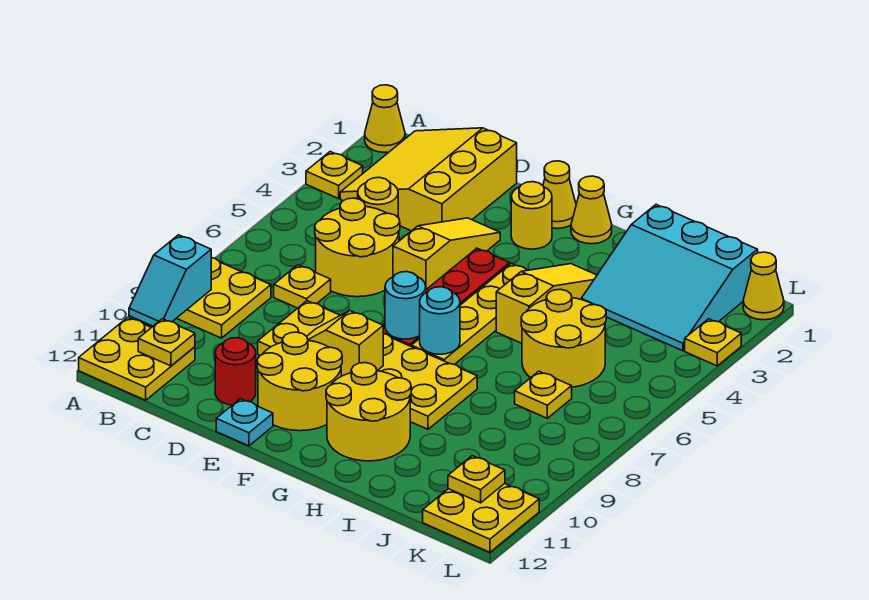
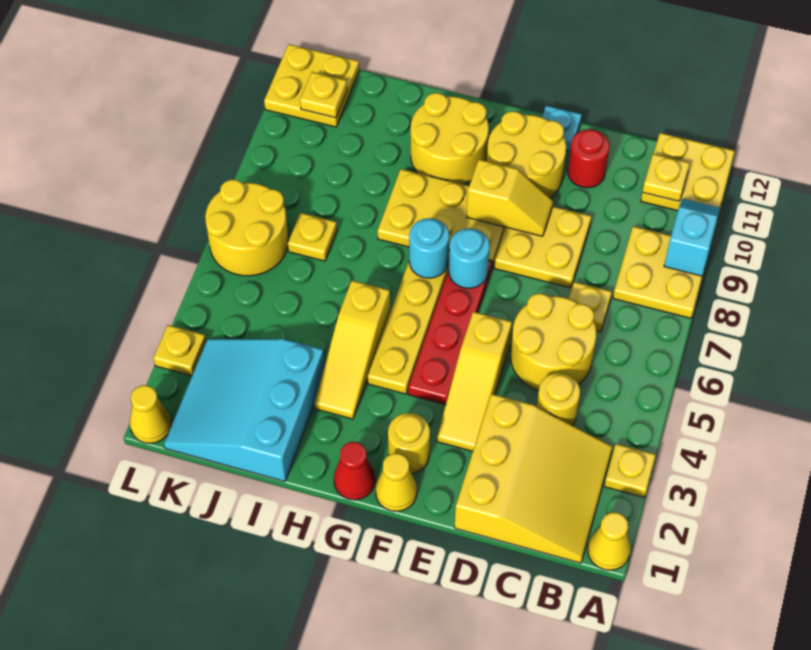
yellow 1x1 cone [571,176,612,244] -> red 1x1 cone [334,442,375,500]
cyan 3x3 slope [581,205,758,351] -> cyan 3x3 slope turned to [164,339,325,481]
yellow 2x2 round brick [521,289,606,387] -> yellow 2x2 round brick moved to [205,180,288,276]

